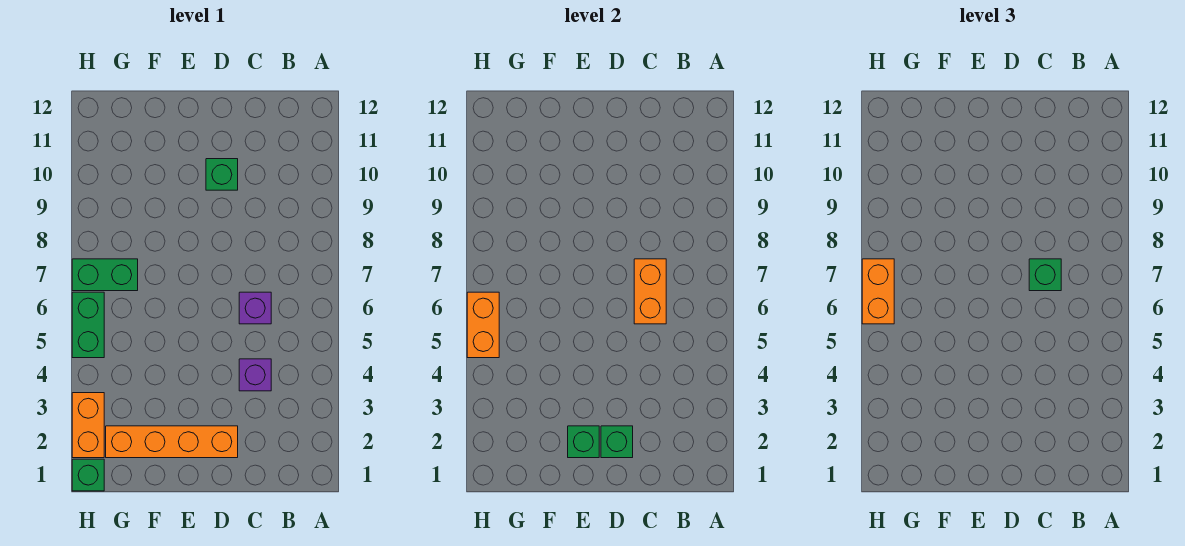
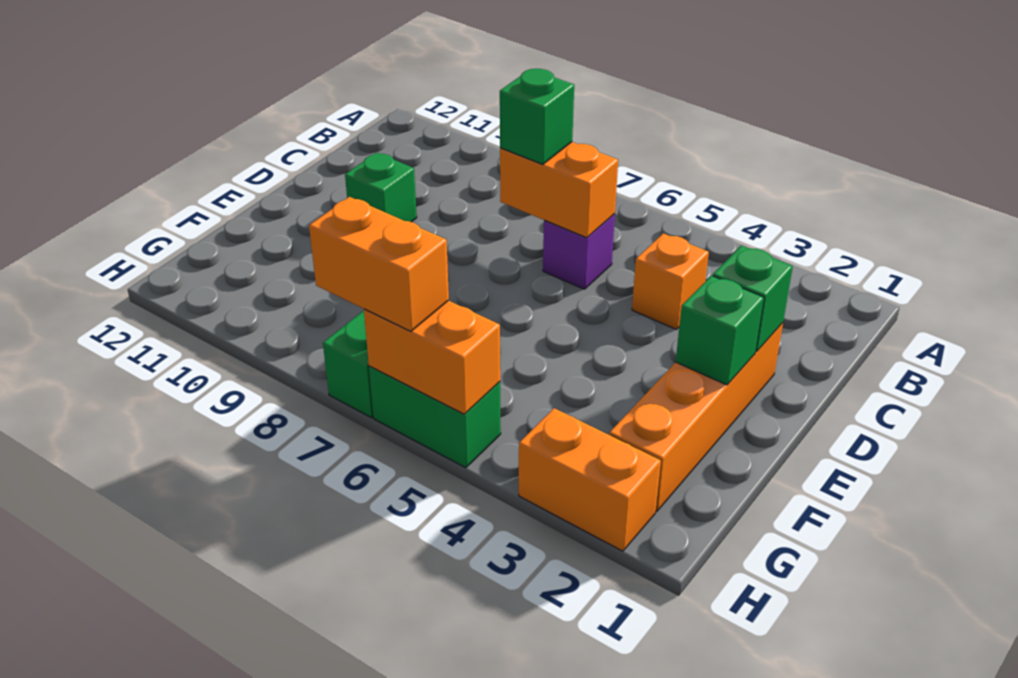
purple 1x1 brick [239,359,271,391] -> orange 1x1 brick [632,233,709,330]
green 1x1 brick [72,459,104,491] -> none

